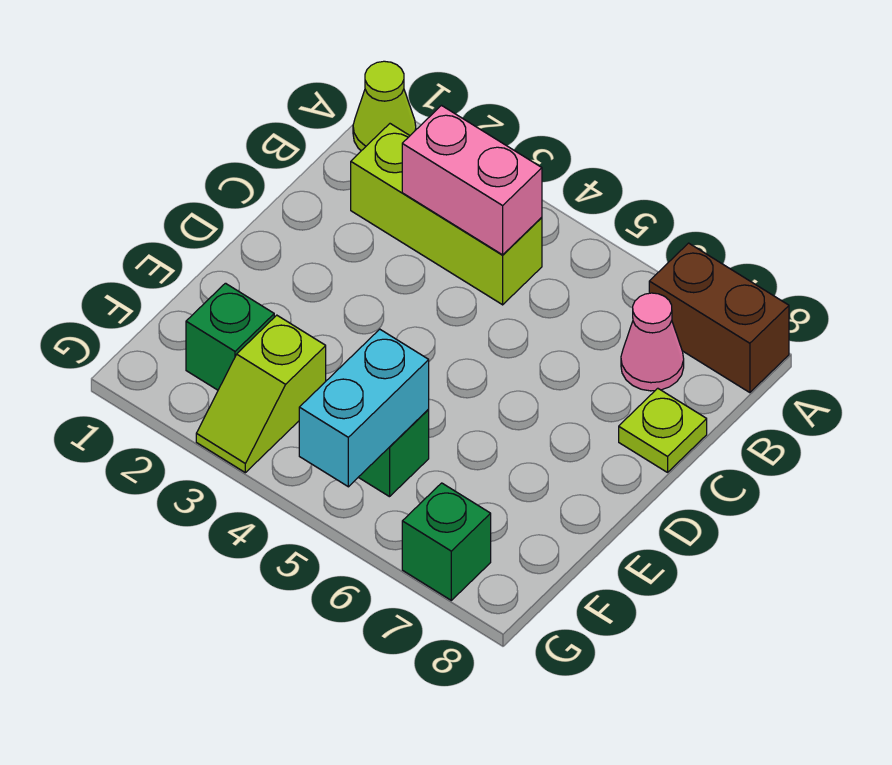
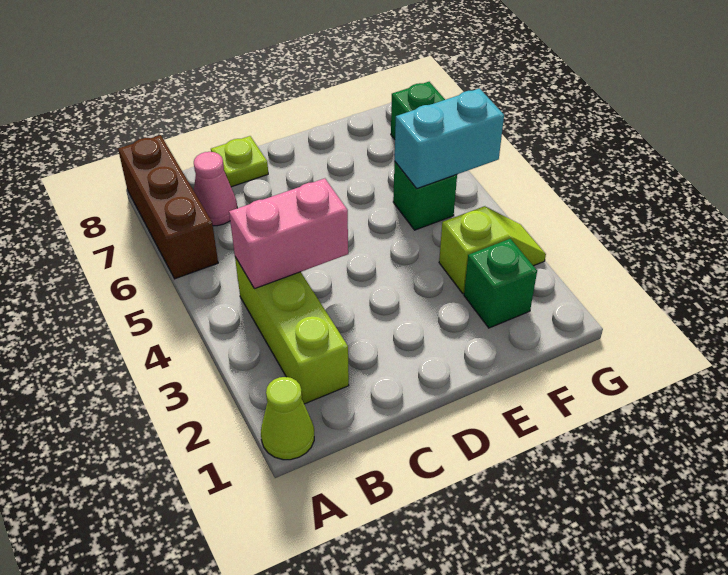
brown 1x2 brick [649,243,789,393] -> brown 1x3 brick [118,135,218,279]
pink 1x2 brick [402,106,542,255] -> pink 1x2 brick turned to [229,178,348,289]

